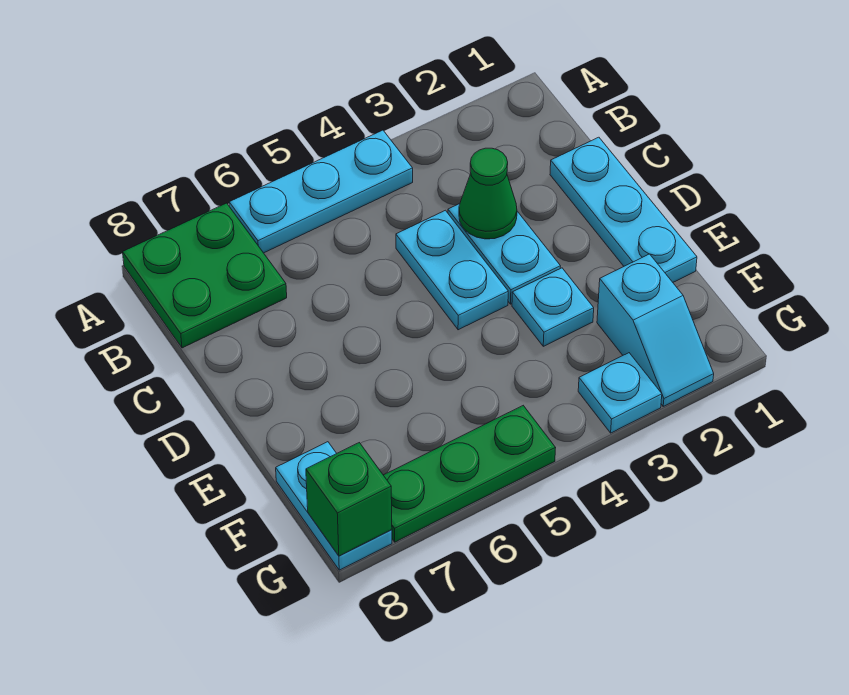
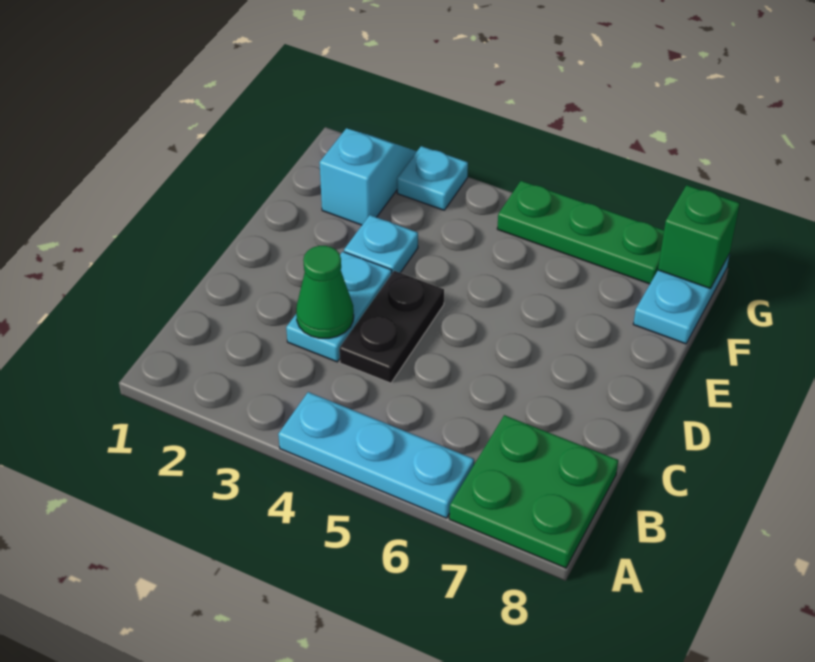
cyan 1x3 plate [550,137,697,282] -> none
cyan 1x2 plate [396,210,508,330] -> black 1x2 plate [339,271,444,383]

